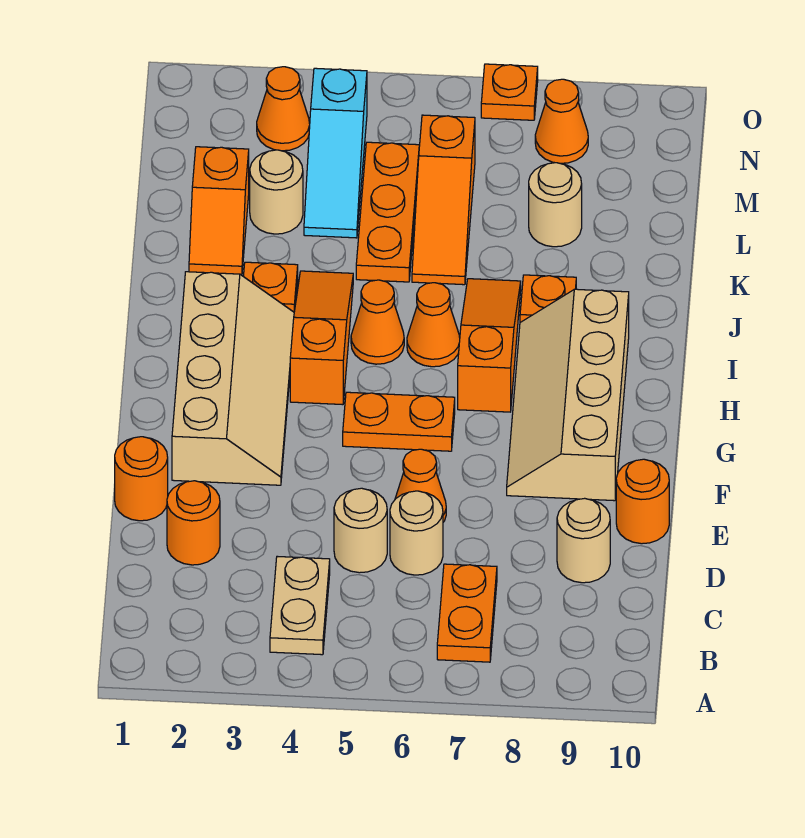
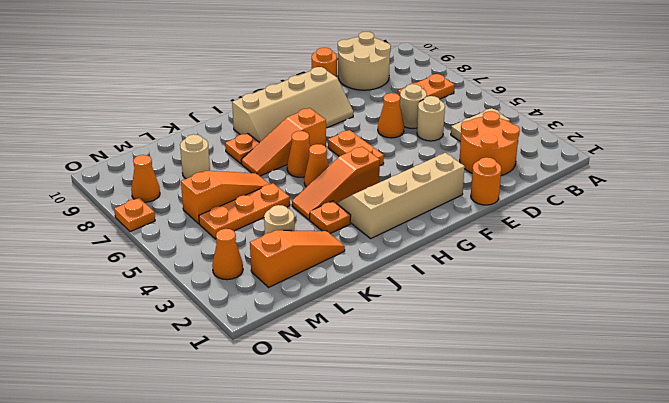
orange 1x1 round brick [167,481,220,565] -> orange 2x2 round brick [460,111,520,175]
tan 1x1 round brick [557,498,610,583] -> tan 2x2 round brick [338,32,391,90]
orange 1x2 slope [189,147,249,274] -> orange 1x3 slope [250,230,345,287]
cyan 1x3 slope [304,68,367,238] -> none

